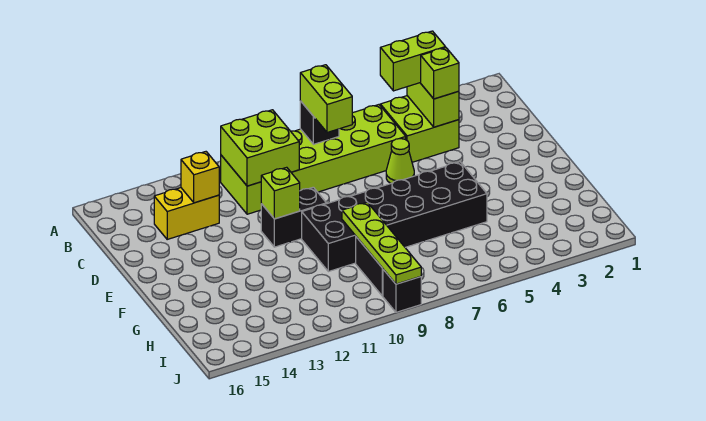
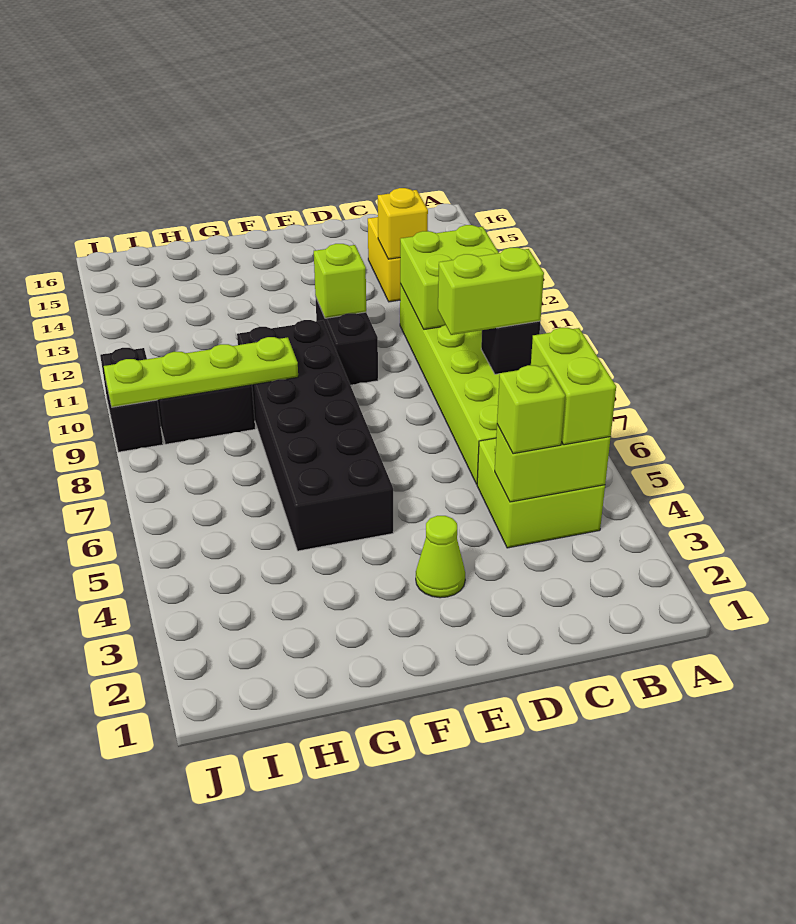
lime 1x1 cone [386,139,414,184] -> lime 1x1 cone moved to [416,516,465,598]
black 1x1 brick [383,269,421,312] -> black 1x2 brick [100,348,163,452]

